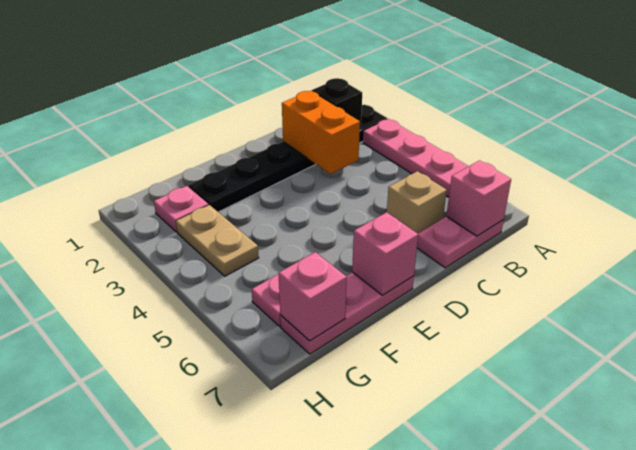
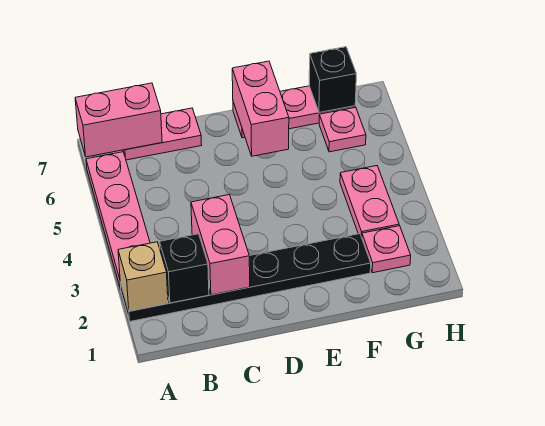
pink 1x1 brick [446,161,511,236] -> pink 1x2 brick [75,83,162,157]
orange 1x2 brick [282,91,360,174] -> pink 1x2 brick [191,195,250,295]
tan 1x1 brick [387,171,447,234] -> tan 1x1 brick moved to [118,242,168,311]
pink 1x1 brick [352,212,418,295] -> pink 1x2 brick [232,61,289,156]
tan 1x2 plate [176,205,259,276] -> pink 1x2 plate [340,166,399,237]
pink 1x1 brick [279,252,347,341] -> black 1x1 brick [309,47,356,113]

